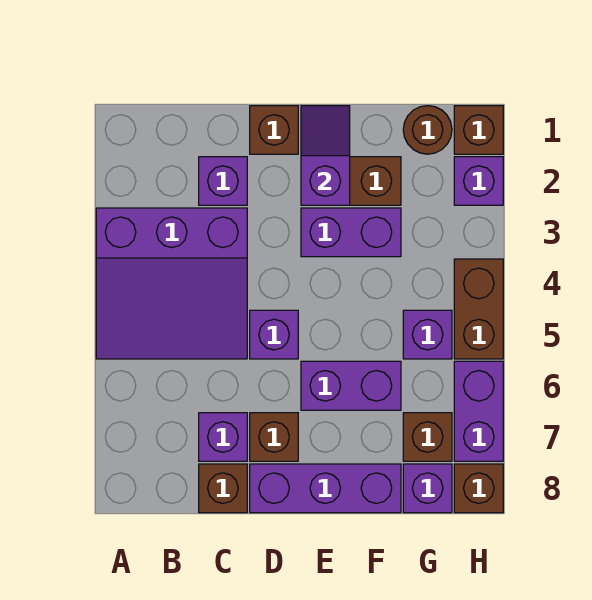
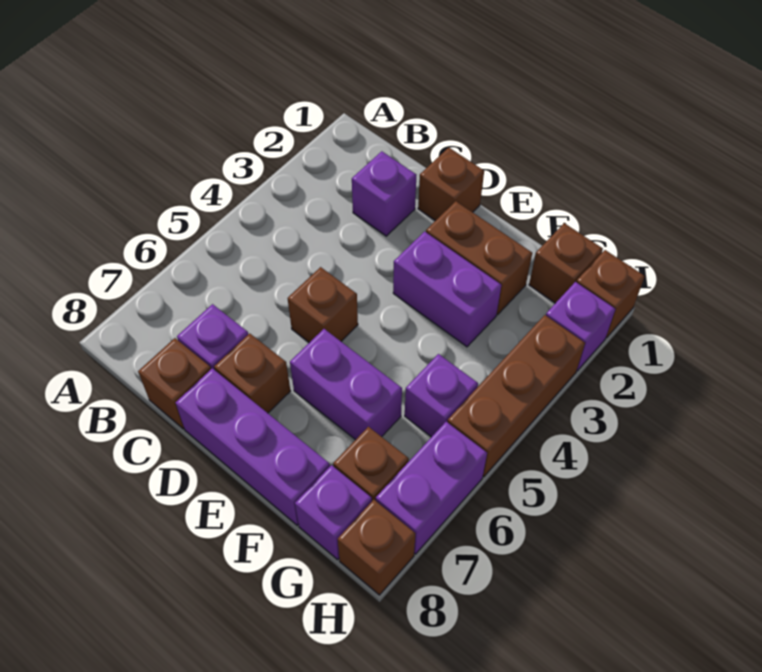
purple 3x3 slope [96,208,247,359] -> none
purple 1x1 brick [250,310,298,359] -> brown 1x1 brick [288,267,358,343]
purple 1x2 slope [301,106,350,205] -> none
brown 1x1 round brick [403,106,452,154] -> brown 1x1 brick [529,223,603,303]
brown 1x2 brick [454,259,503,359] -> brown 1x3 brick [448,315,585,477]

